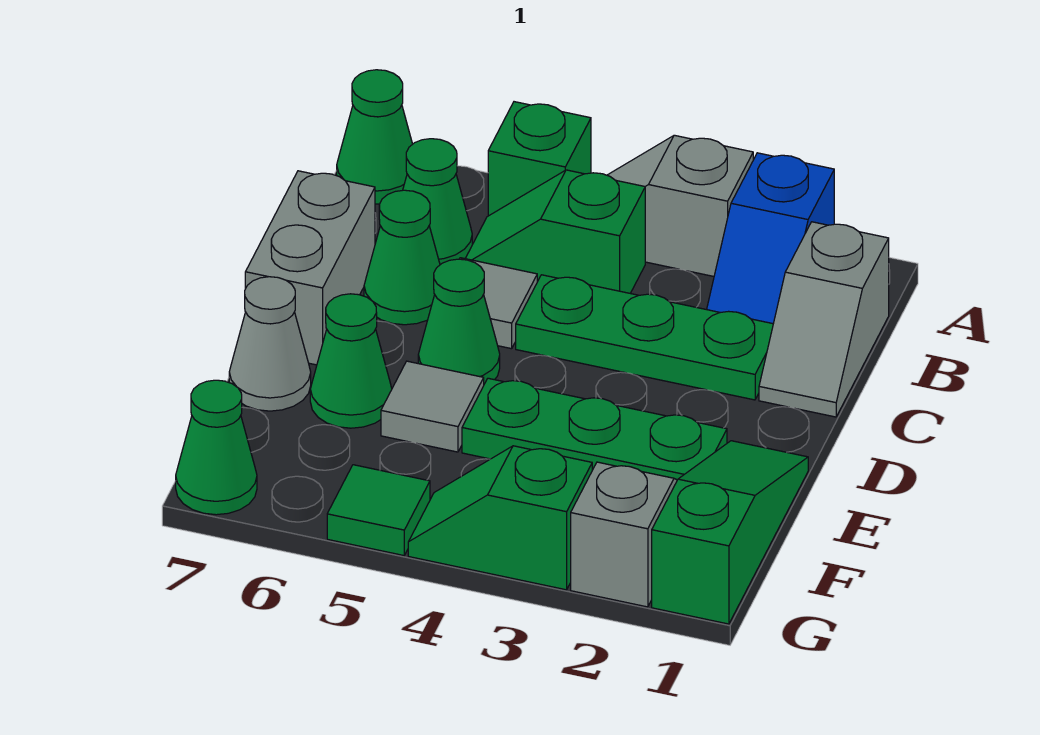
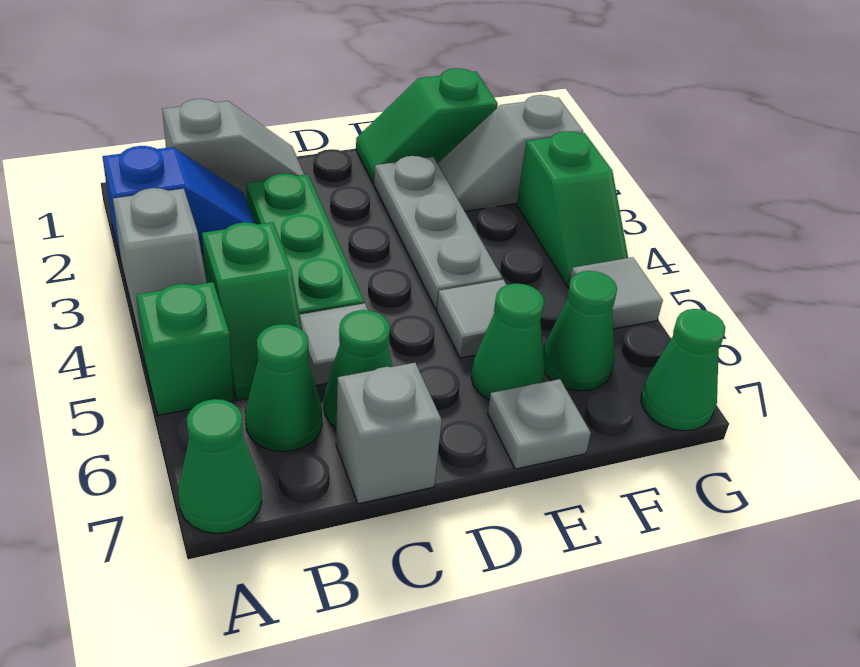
grey 1x2 brick [245,171,375,365] -> grey 1x1 brick [336,363,442,504]
green 1x1 cone [418,259,500,384] -> green 1x1 cone moved to [543,271,617,391]
green 1x3 slope [652,441,808,624] -> green 1x2 slope [356,68,498,184]
green 1x3 plate [462,378,727,480] -> grey 1x3 plate [374,156,502,309]
grey 1x1 cone [229,277,311,411] -> grey 1x1 plate [488,379,591,469]
green 1x1 tile [327,465,430,555] -> grey 1x1 tile [568,257,663,329]

